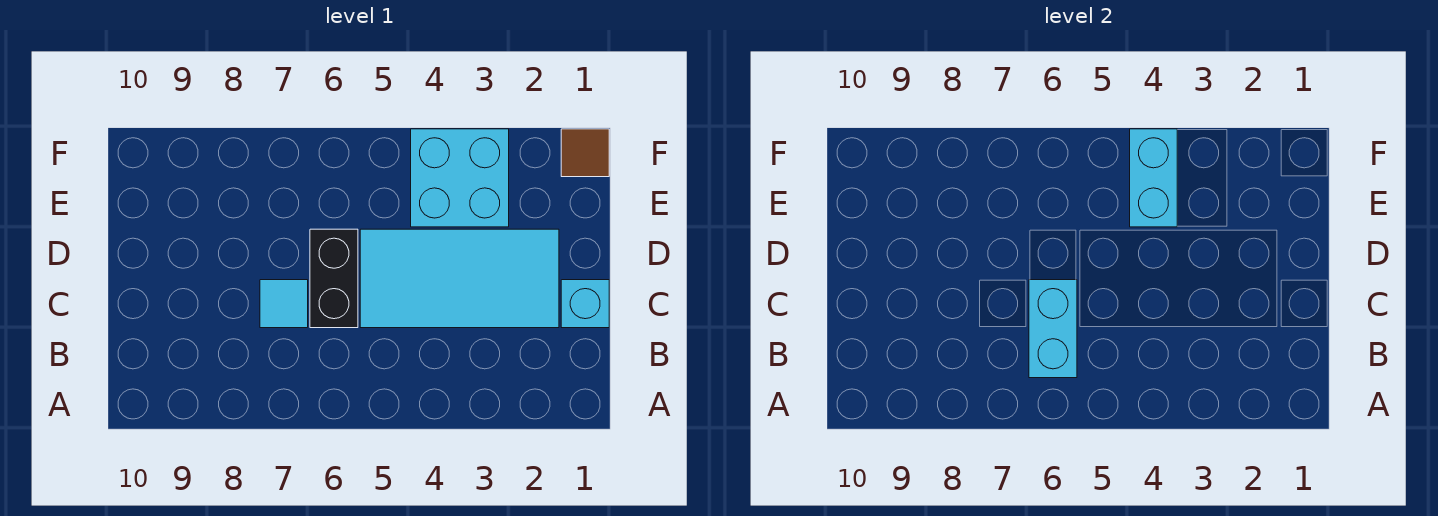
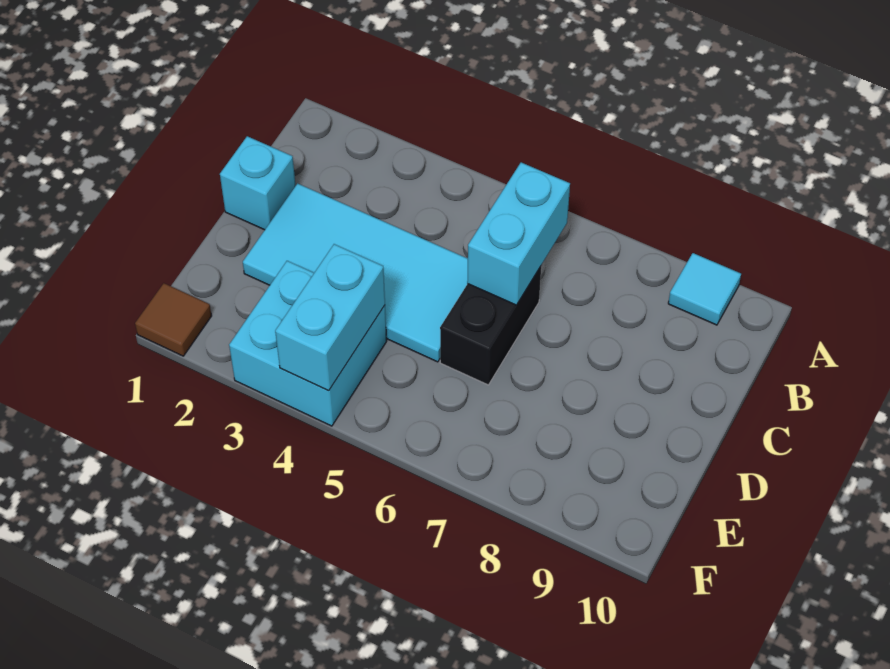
cyan 1x1 tile [260,280,308,328] -> cyan 1x1 tile moved to [668,253,741,325]

